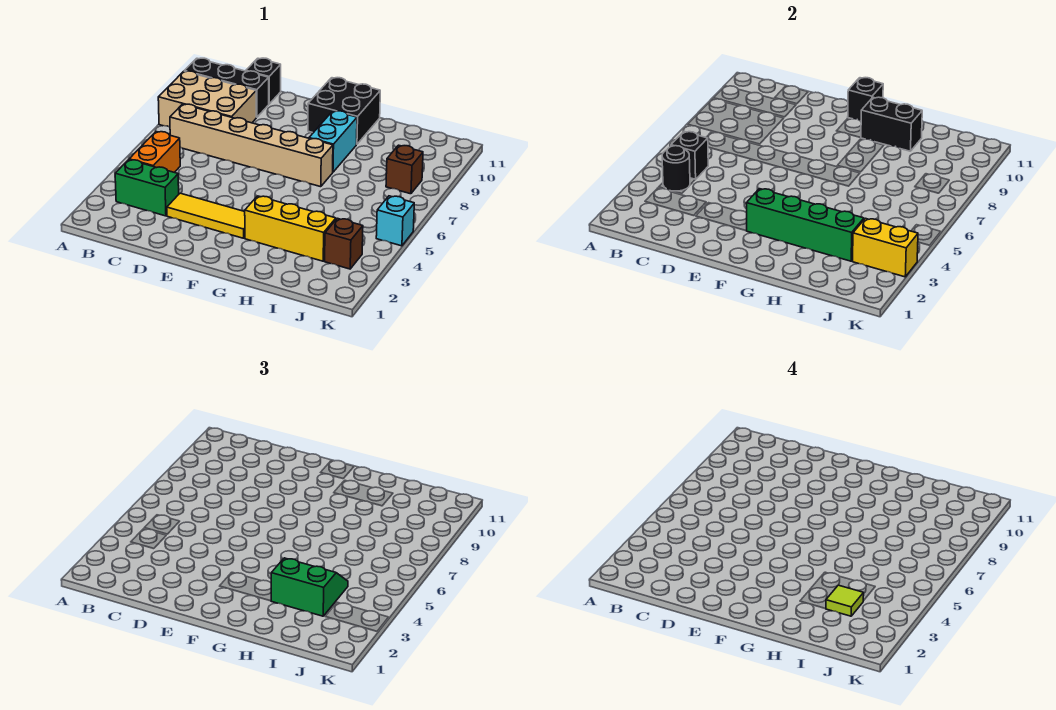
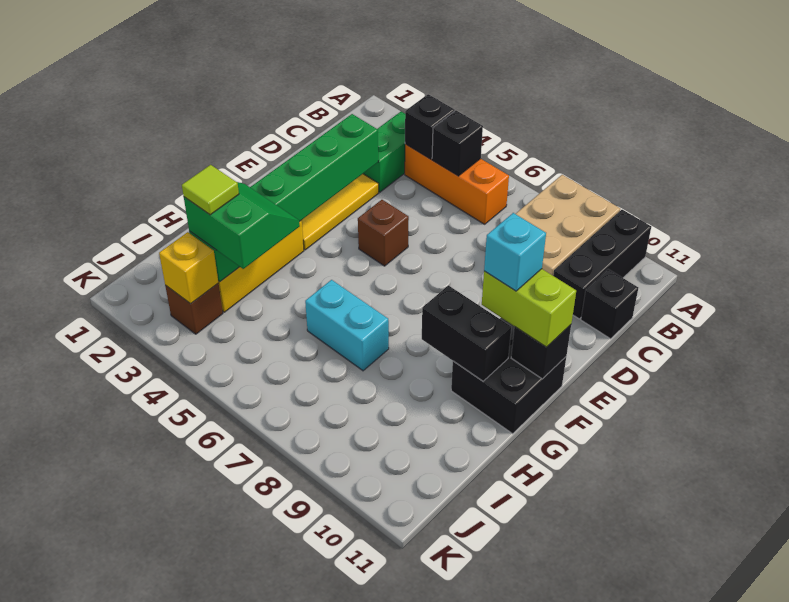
orange 1x2 brick [129,132,180,172] -> orange 1x3 brick [405,144,509,224]
black 1x1 round brick [662,146,690,191] -> black 1x1 brick [405,94,455,159]
tan 1x6 brick [170,104,333,187] -> none
green 1x4 brick [746,189,864,261] -> green 1x6 brick [189,114,378,282]
none -> lime 1x2 brick [482,269,576,347]
cyan 1x2 brick [309,111,357,172] -> cyan 1x2 brick moved to [305,280,389,371]
black 1x2 brick [861,97,922,151] -> black 1x2 brick turned to [422,285,511,381]
green 2x2 slope [271,558,348,616] -> green 2x2 slope turned to [184,182,300,269]
yellow 1x2 brick [853,218,918,277] -> yellow 1x1 brick [159,232,218,304]
brown 1x1 brick [386,145,423,194] -> brown 1x1 brick moved to [358,200,409,266]
cyan 1x1 brick [376,196,414,246] -> cyan 1x1 brick moved to [484,213,546,291]

